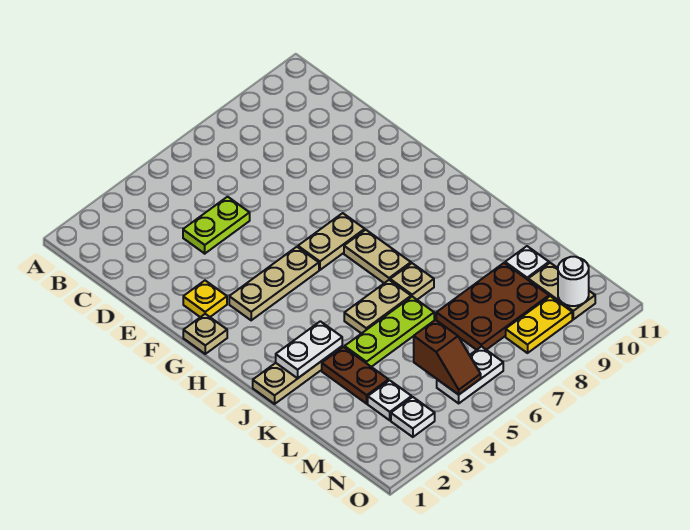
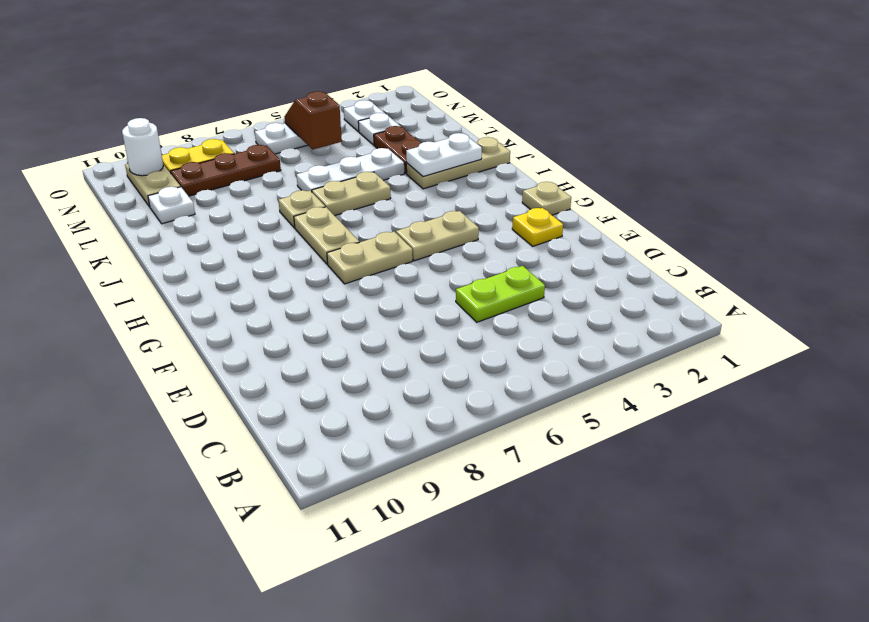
tan 1x3 plate [229,247,319,320] -> tan 1x2 plate [396,211,479,261]
lime 1x3 plate [345,297,434,367] -> white 1x3 plate [297,148,404,192]
brown 2x3 plate [436,263,549,350] -> brown 1x3 plate [171,145,281,196]

